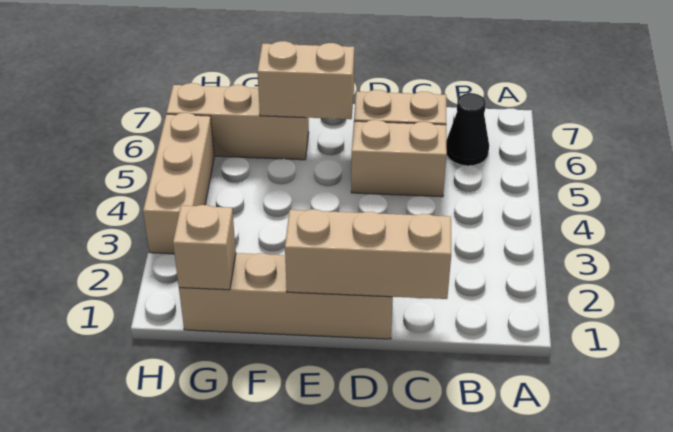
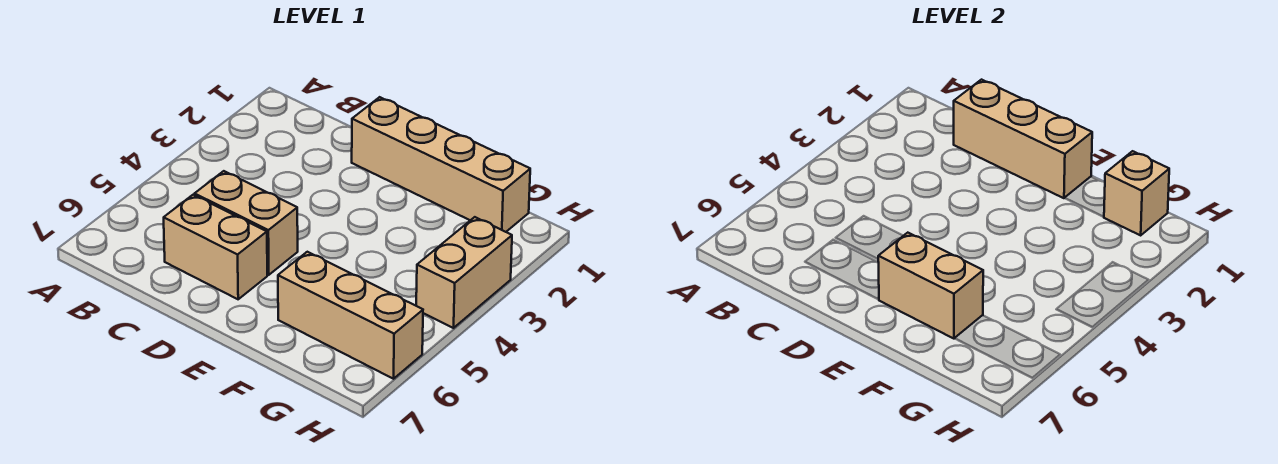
black 1x1 cone [446,93,489,166] -> none
tan 1x3 brick [143,113,214,254] -> tan 1x2 brick [416,217,512,328]

